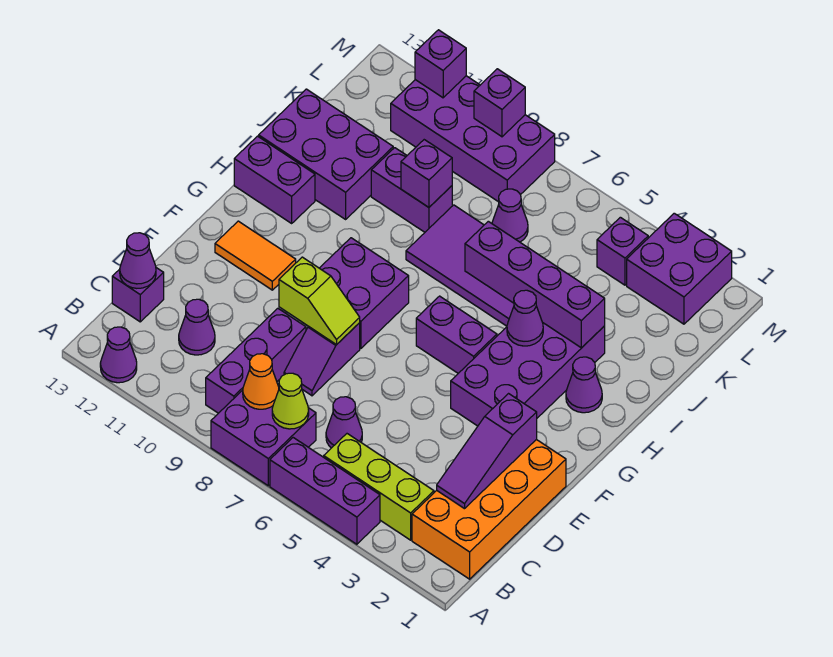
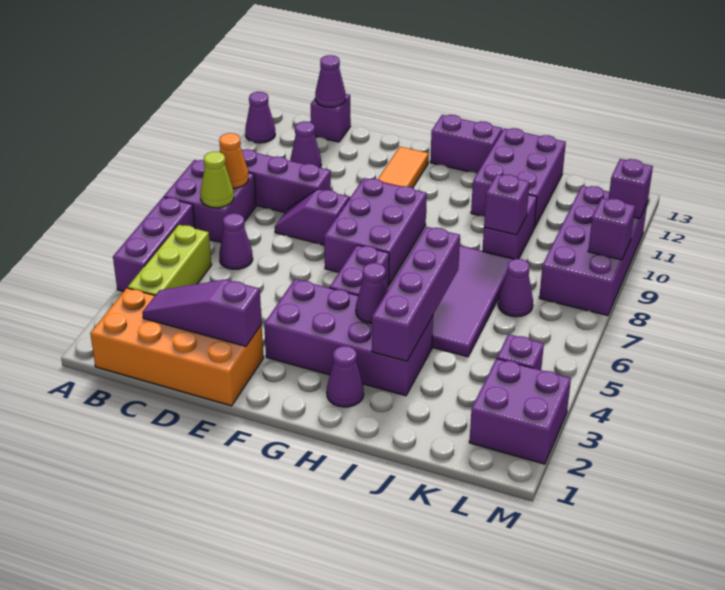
lime 1x2 slope [279,257,360,345] -> none
purple 2x2 brick [320,238,409,349] -> purple 2x3 brick [324,178,427,285]
purple 1x2 brick [234,136,315,223] -> purple 1x2 brick turned to [430,115,502,173]

